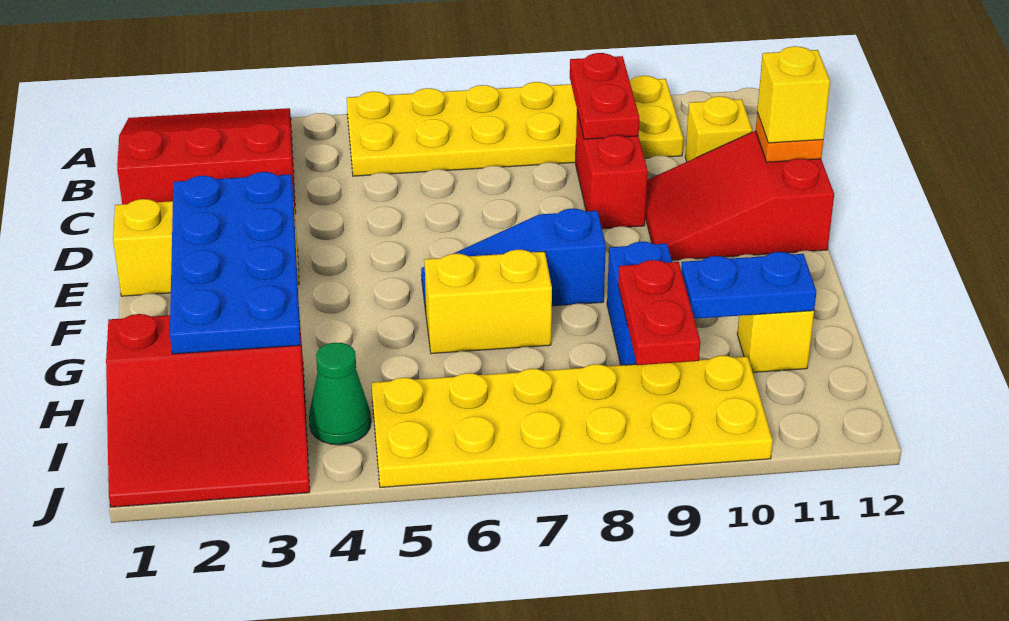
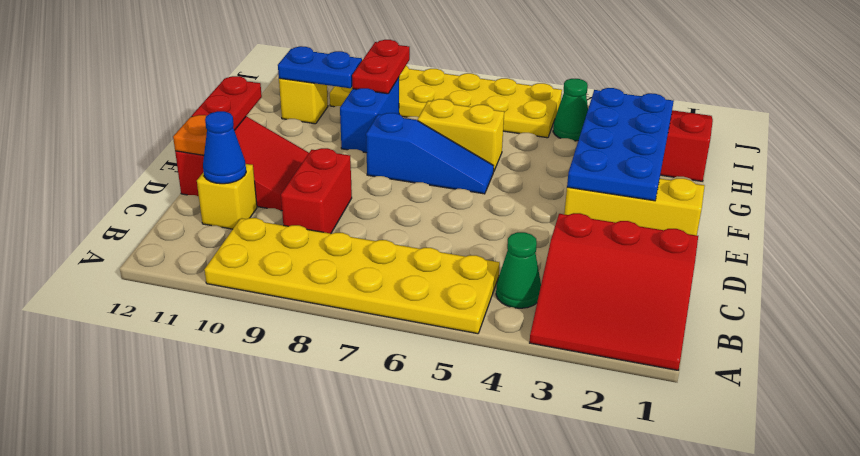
none -> green 1x1 cone [496,232,541,308]
red 1x2 plate [570,53,639,139] -> red 1x2 plate moved to [192,76,262,130]
none -> blue 1x1 cone [203,111,246,184]
yellow 1x1 brick [757,46,830,143] -> none

